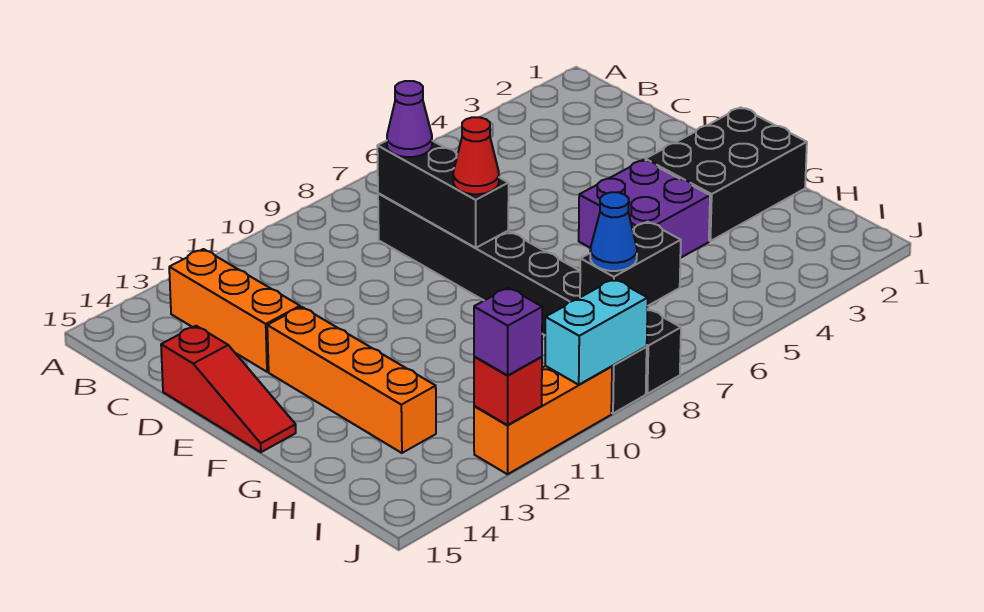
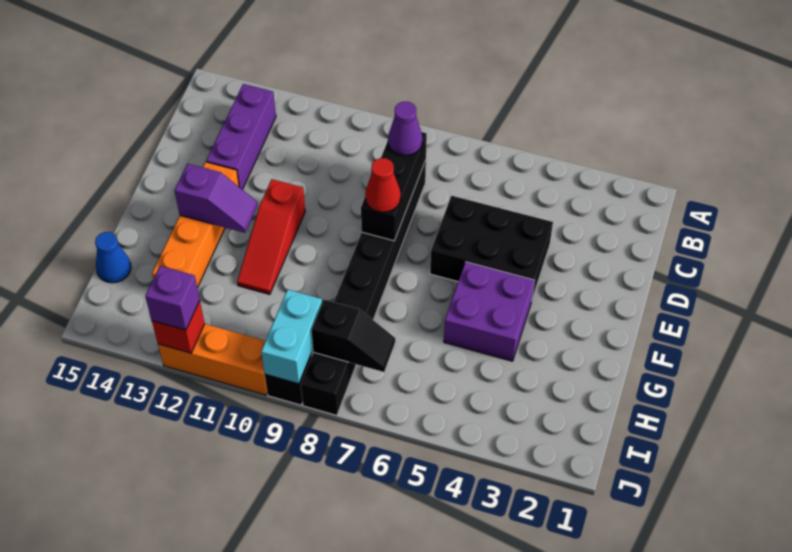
orange 1x3 brick [169,249,300,372] -> purple 1x3 brick [206,84,276,190]
red 1x3 slope [161,326,296,452] -> red 1x3 slope moved to [237,179,305,294]
black 2x3 brick [645,107,807,241] -> black 2x3 brick moved to [430,196,553,299]
none -> purple 1x2 slope [175,164,257,233]
black 1x2 brick [580,222,681,306] -> black 1x2 slope [312,300,395,372]
blue 1x1 cone [590,192,637,271] -> blue 1x1 cone moved to [95,232,131,283]
cyan 1x2 brick [545,279,648,385] -> cyan 1x2 brick turned to [261,289,322,384]

